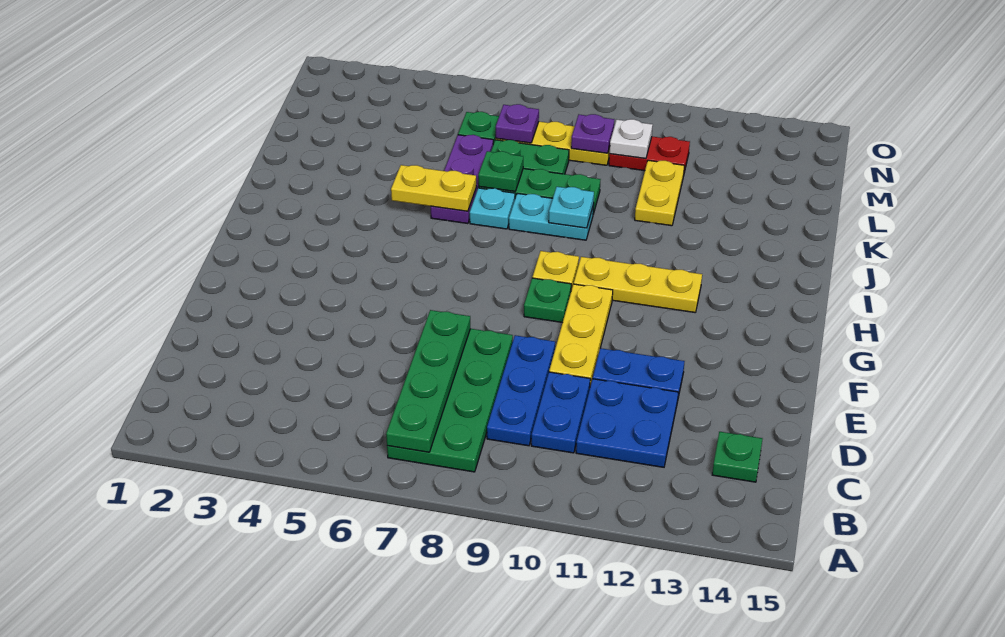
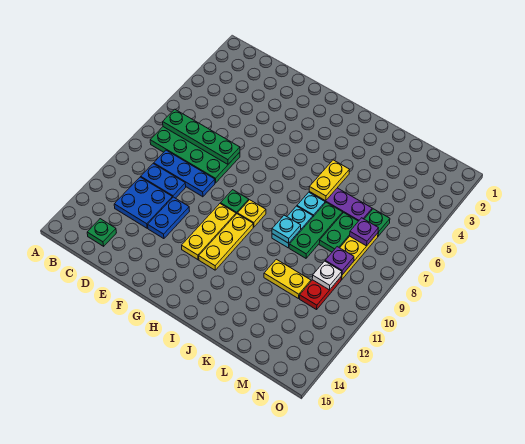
yellow 1x3 plate [549,284,613,386] -> yellow 1x3 plate turned to [182,204,236,260]
green 1x1 plate [478,151,523,191] -> none

